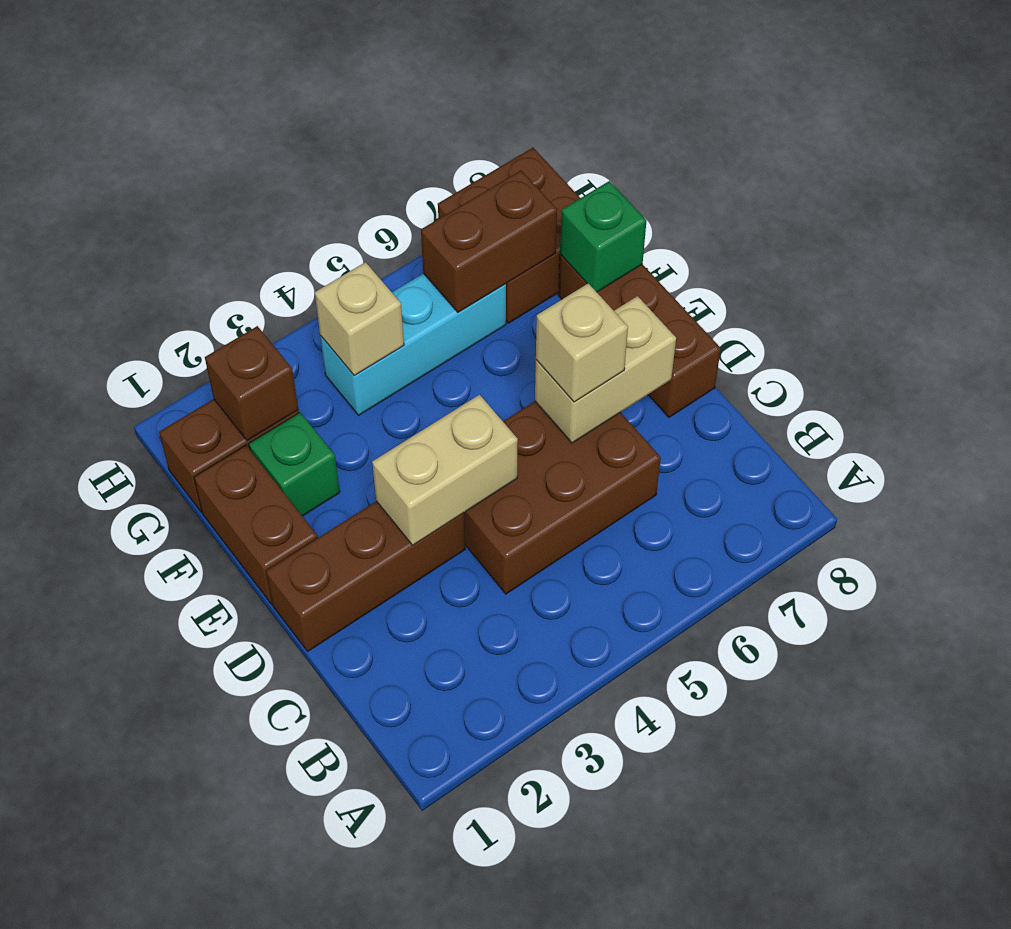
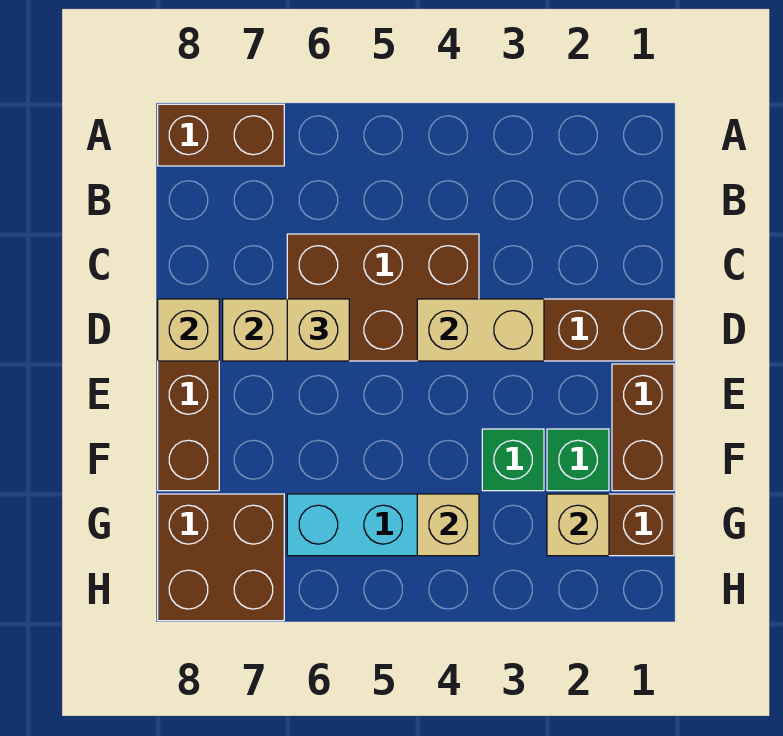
none -> tan 1x1 brick [158,299,219,361]
green 1x1 brick [560,181,647,292] -> green 1x1 brick moved to [482,429,544,491]
brown 1x1 brick [205,326,298,441] -> tan 1x1 brick [547,494,609,556]
brown 1x2 brick [421,171,557,312] -> brown 1x2 brick moved to [158,104,284,166]

